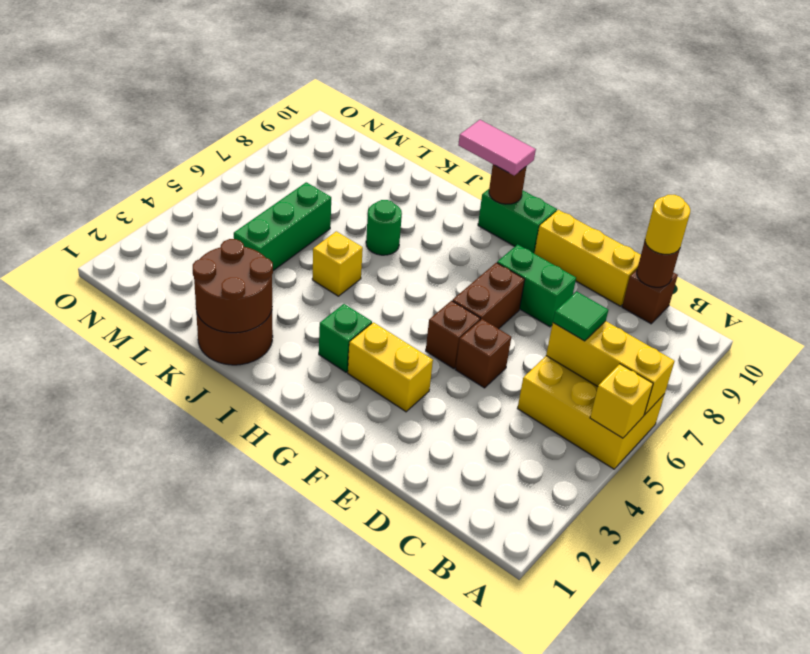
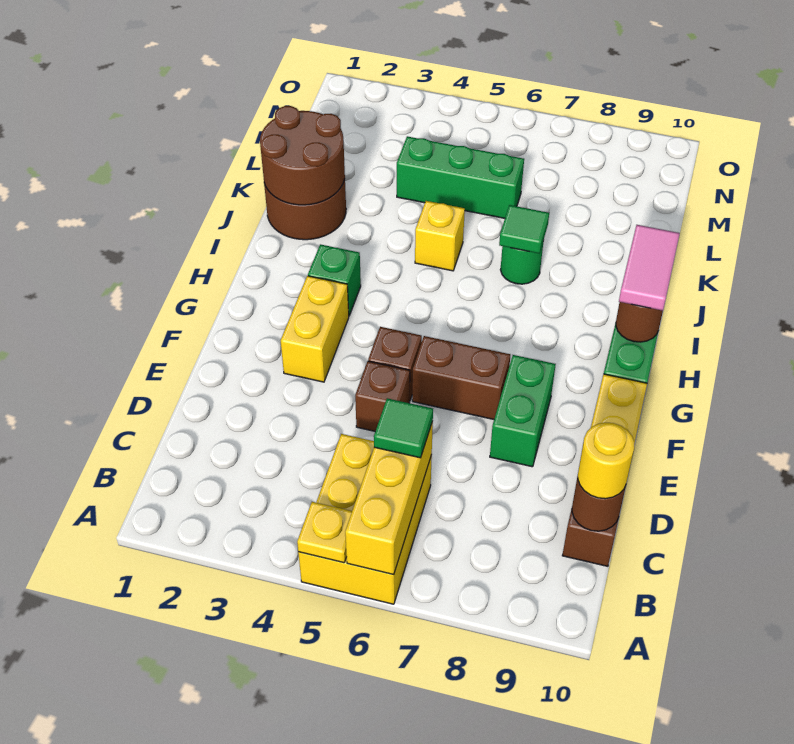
yellow 1x1 brick [590,364,653,438] -> yellow 1x1 plate [297,502,352,563]
none -> green 1x1 tile [499,205,549,253]

